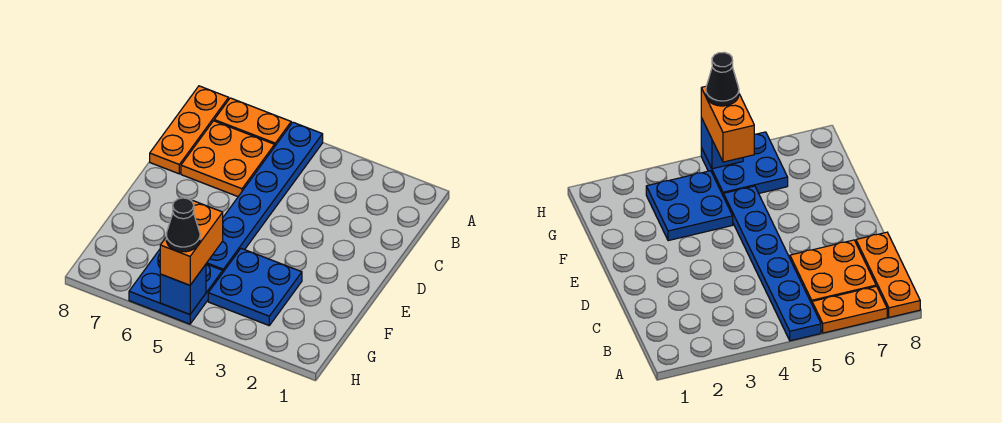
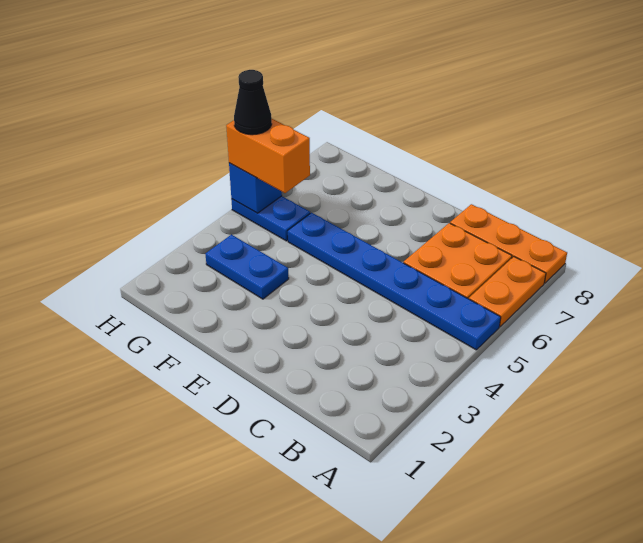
blue 2x2 plate [208,248,302,325] -> blue 1x2 plate [206,235,289,299]
blue 2x2 plate [129,250,223,324] -> blue 1x2 plate [231,196,310,241]

